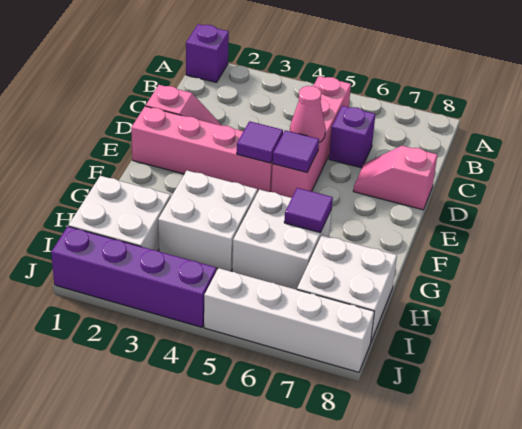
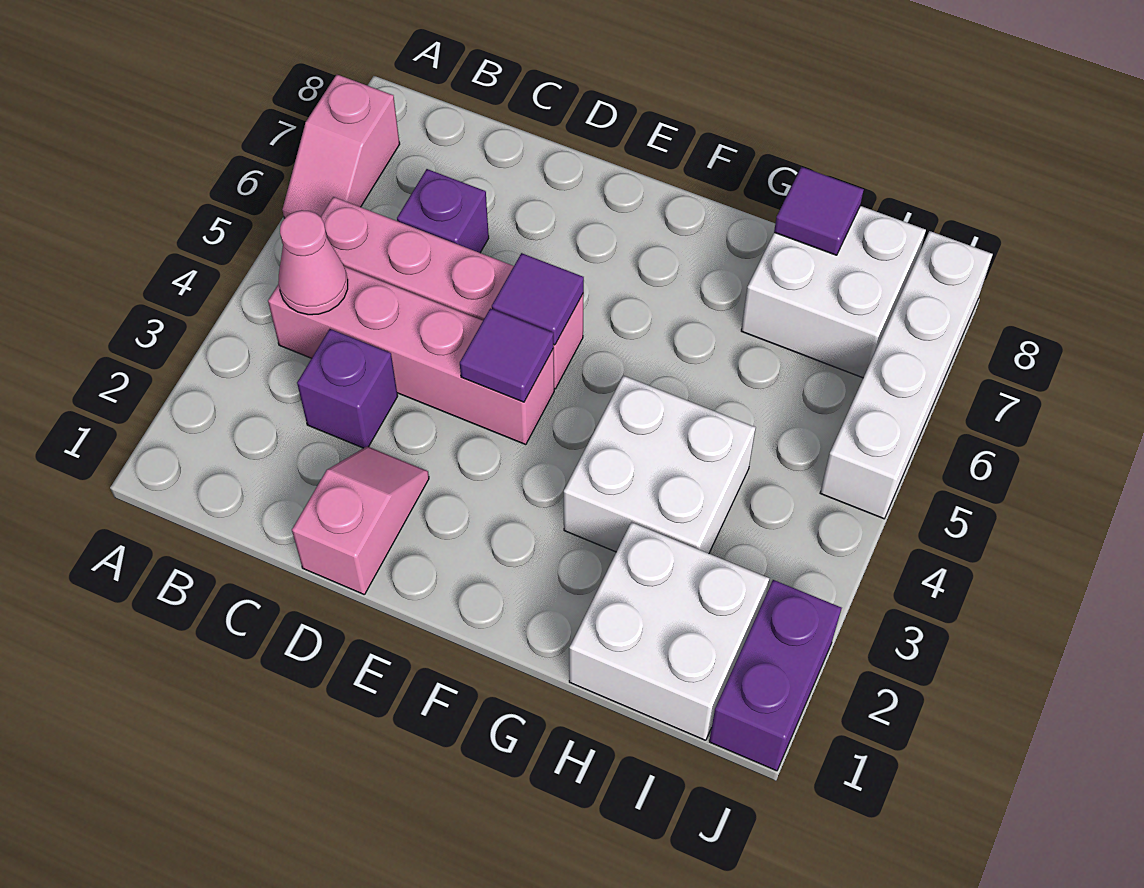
purple 1x1 brick [186,24,229,83] -> purple 1x1 brick moved to [297,329,398,448]
pink 1x1 cone [290,86,326,142] -> pink 1x1 cone moved to [278,210,348,315]
pink 1x2 slope [353,146,437,210] -> pink 1x2 slope moved to [282,75,400,218]
pink 1x4 brick [131,106,273,193] -> pink 1x4 brick turned to [268,266,554,445]
white 2x2 brick [232,190,332,290] -> none
purple 1x1 tile [284,188,333,232] -> purple 1x1 tile moved to [774,167,864,255]
purple 1x4 brick [51,226,216,327] -> purple 1x2 brick [709,580,842,771]

